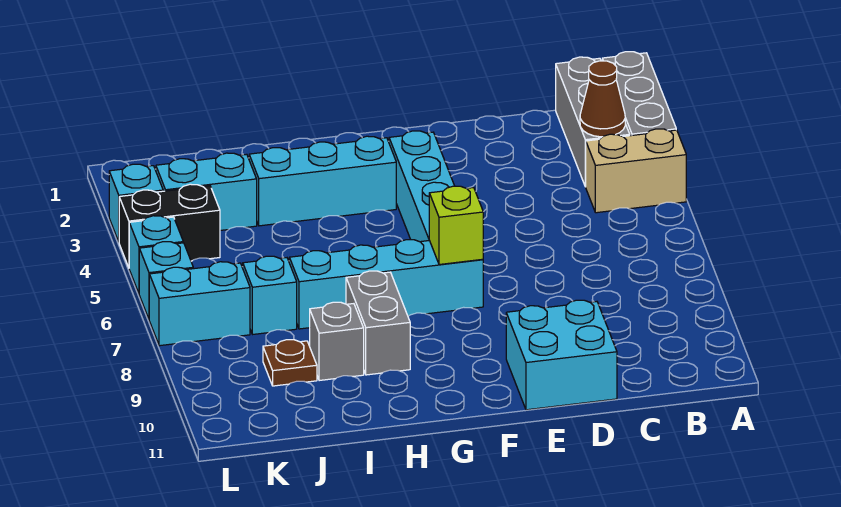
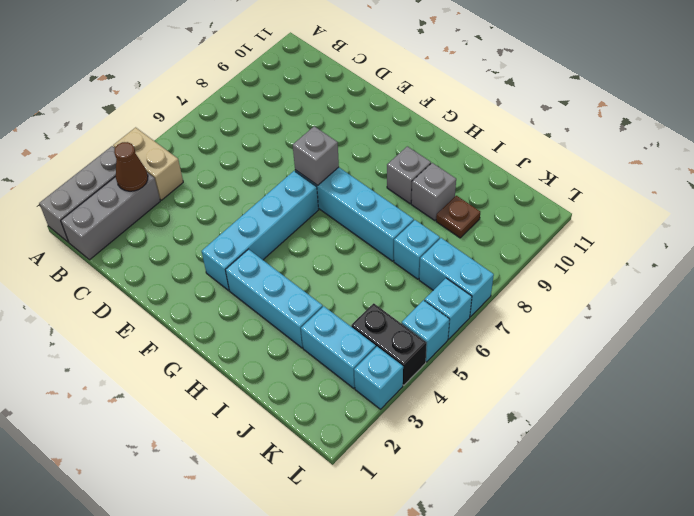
cyan 2x2 brick [506,300,617,410] -> none
lime 1x1 brick [429,186,483,265] -> grey 1x1 brick [293,126,339,185]
grey 1x2 brick [346,271,410,375] -> grey 1x1 brick [387,146,431,204]

